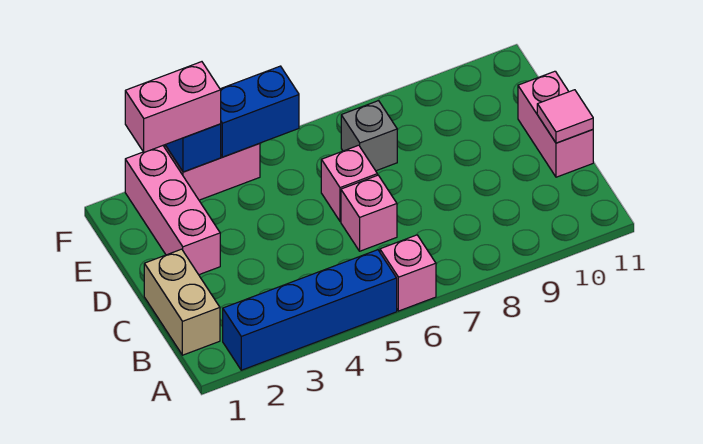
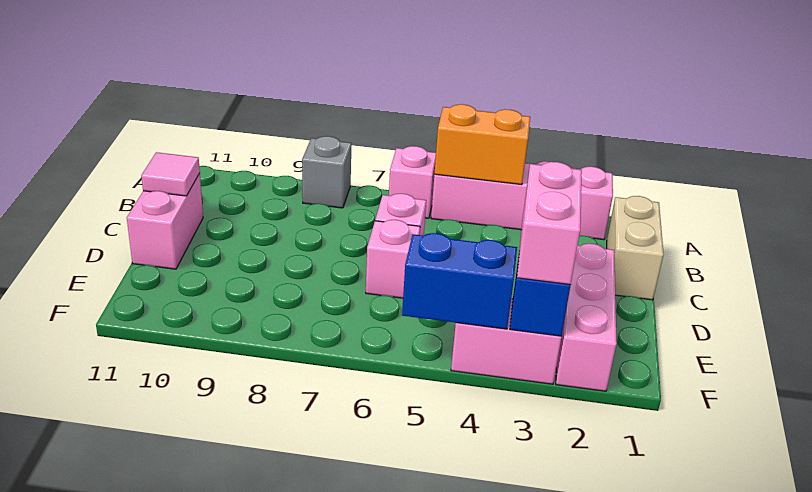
blue 1x4 brick [223,250,397,370] -> pink 1x4 brick [431,161,613,240]
none -> orange 1x2 brick [434,104,530,185]
grey 1x1 brick [341,101,397,171] -> grey 1x1 brick moved to [302,136,352,208]
pink 1x2 brick [125,62,221,152] -> pink 1x2 brick turned to [517,162,582,285]

